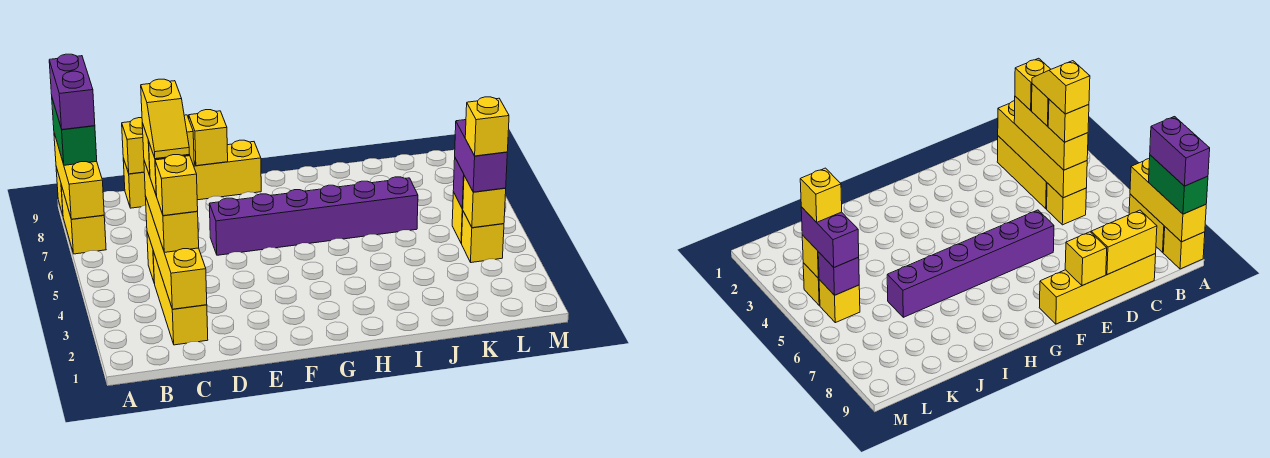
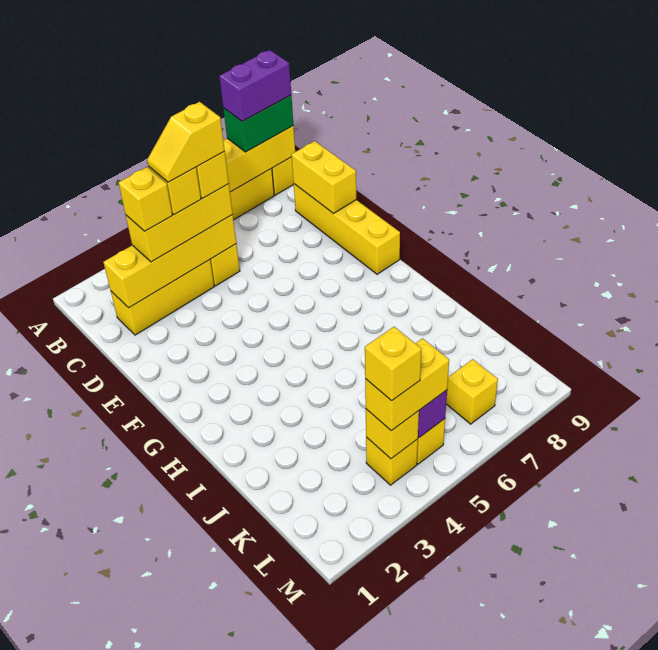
purple 1x6 brick [209,177,418,255] -> none
yellow 1x1 brick [189,110,228,166] -> yellow 1x1 brick moved to [446,359,498,424]
purple 1x2 brick [455,120,507,192] -> yellow 1x2 brick [365,338,449,431]

